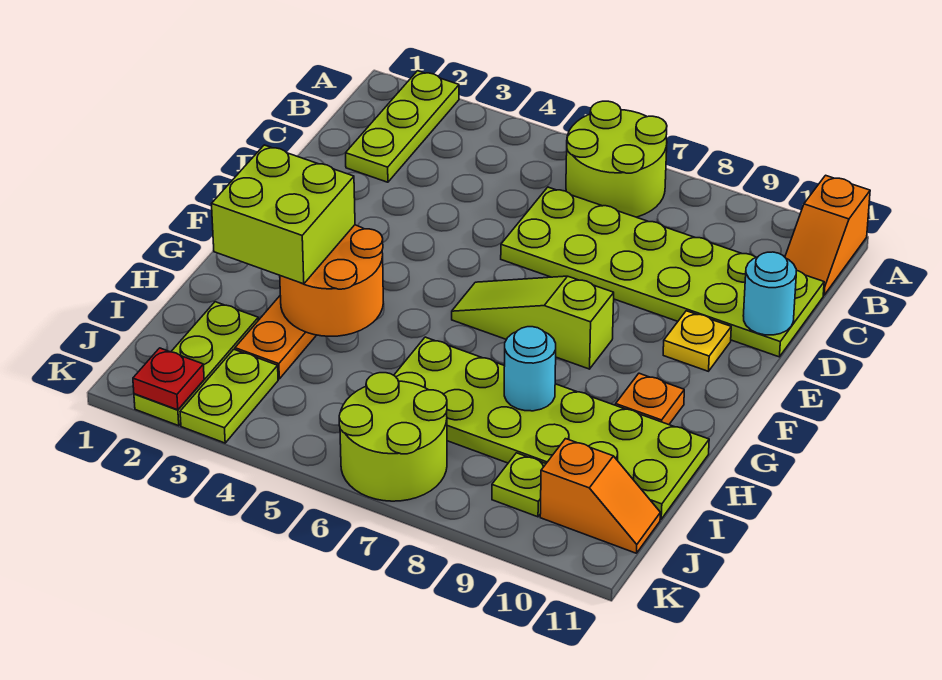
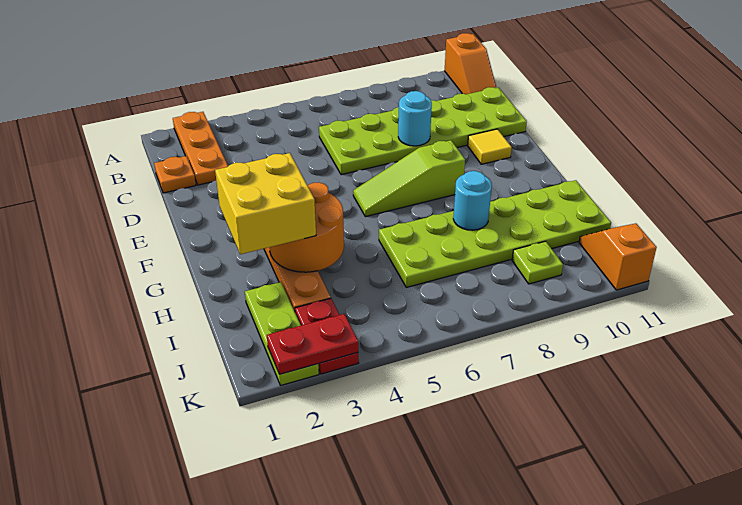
lime 1x3 plate [346,71,459,182] -> orange 1x3 plate [173,112,228,185]
lime 2x2 round brick [566,101,667,217] -> none
cyan 1x1 round brick [743,252,796,335] -> cyan 1x1 round brick moved to [398,91,432,146]
yellow 1x1 plate [663,311,731,371] -> yellow 1x1 tile [468,129,512,164]
lime 2x2 brick [212,145,355,284] -> yellow 2x2 brick [215,153,316,254]
orange 1x1 plate [616,373,684,425] -> orange 1x1 plate moved to [154,156,196,193]
lime 1x2 plate [180,349,278,443] -> red 1x2 plate [295,298,359,374]
lime 2x2 round brick [339,373,447,501] -> none
orange 1x2 slope [540,439,660,553] -> orange 1x2 slope turned to [579,223,657,290]
red 1x1 plate [133,348,204,410] -> red 1x2 plate [267,314,358,374]

